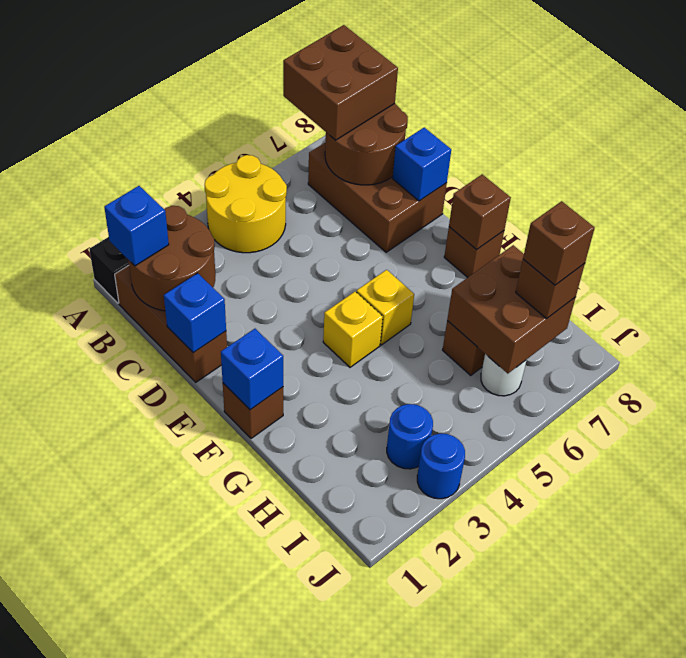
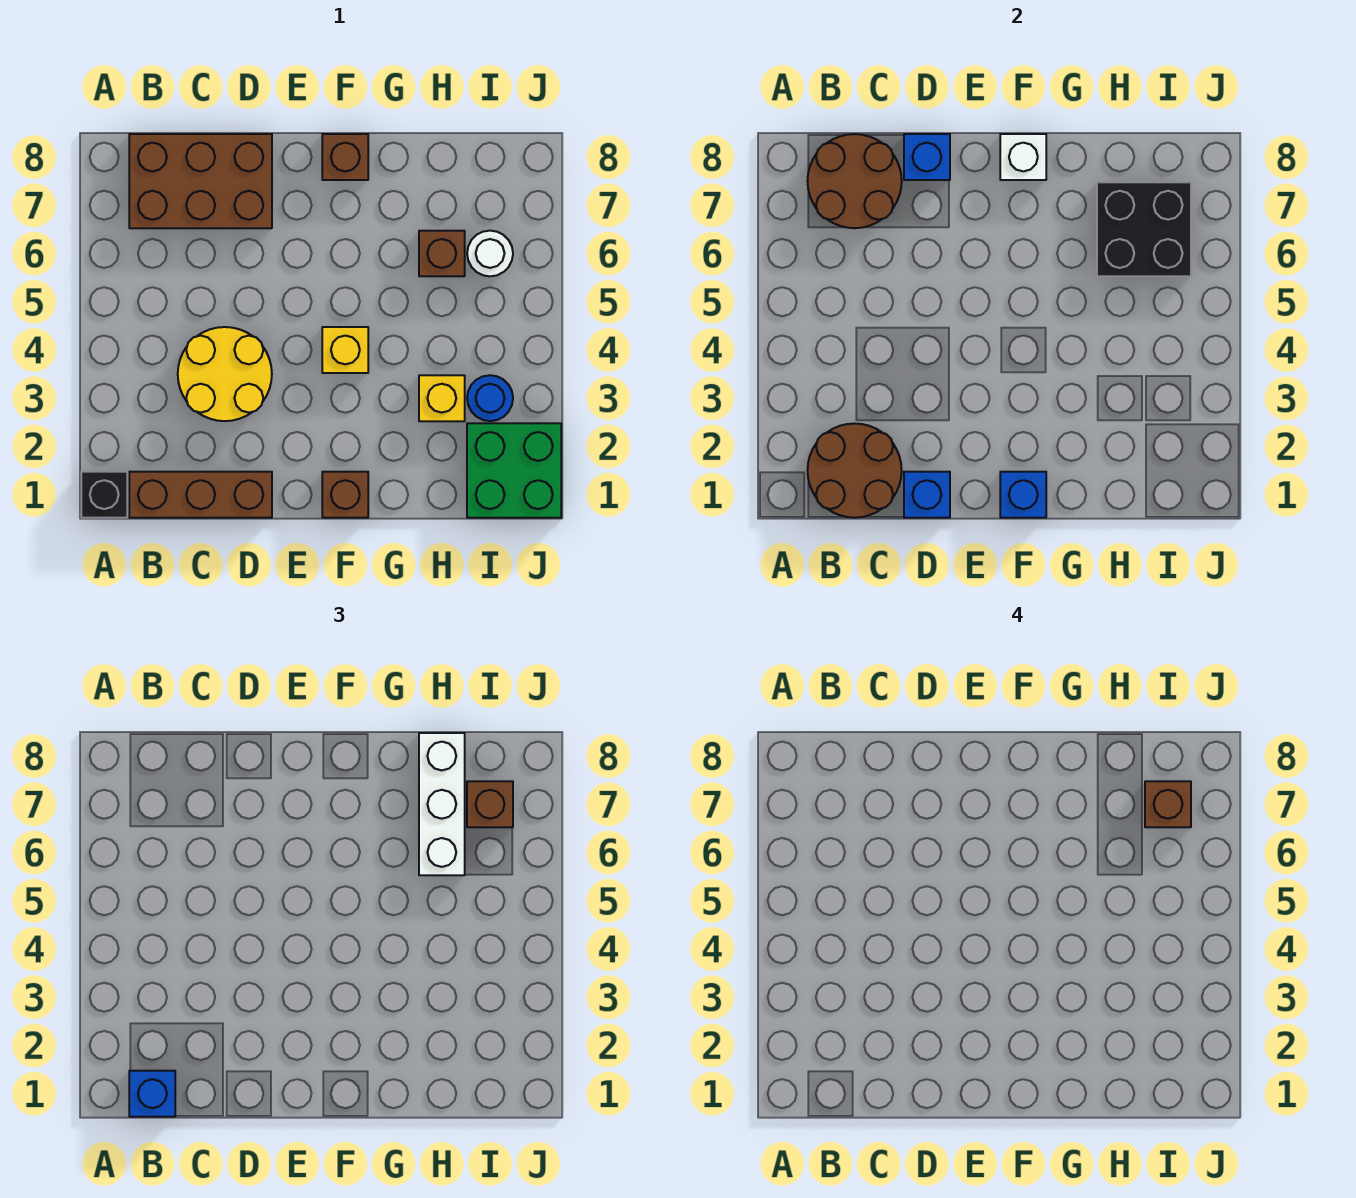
yellow 2x2 round brick [205,155,287,253] -> yellow 2x2 round brick moved to [178,327,272,421]
brown 2x2 brick [283,25,398,140] -> none
yellow 1x1 brick [357,270,414,345] -> yellow 1x1 brick moved to [419,375,465,421]
brown 1x1 brick [449,174,511,250] -> white 1x1 brick [1000,134,1046,180]
brown 2x2 brick [447,245,576,374] -> black 2x2 brick [1097,182,1191,276]
none -> white 1x3 brick [419,733,465,875]
none -> green 2x2 brick [467,423,561,518]
blue 1x1 round brick [417,434,465,499] -> none

